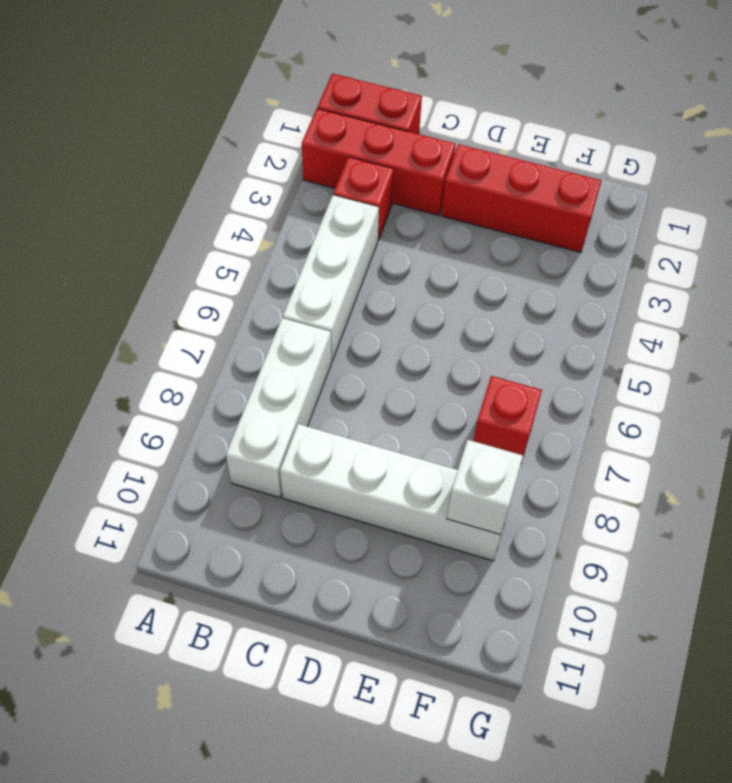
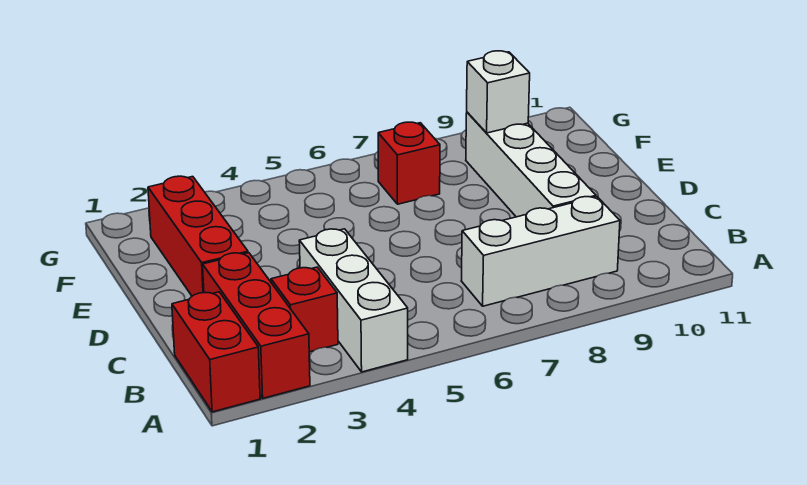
white 1x3 brick [283,195,379,362] -> white 1x3 brick turned to [299,229,408,372]

